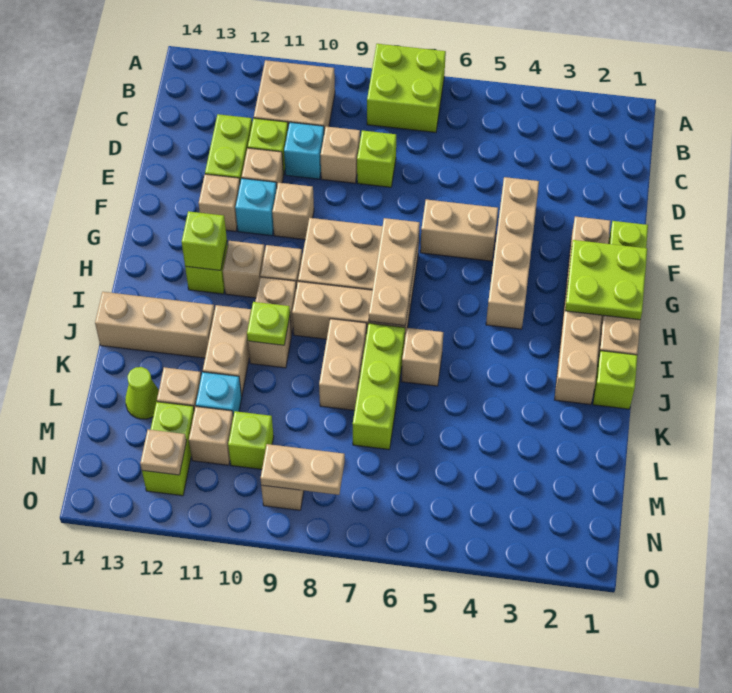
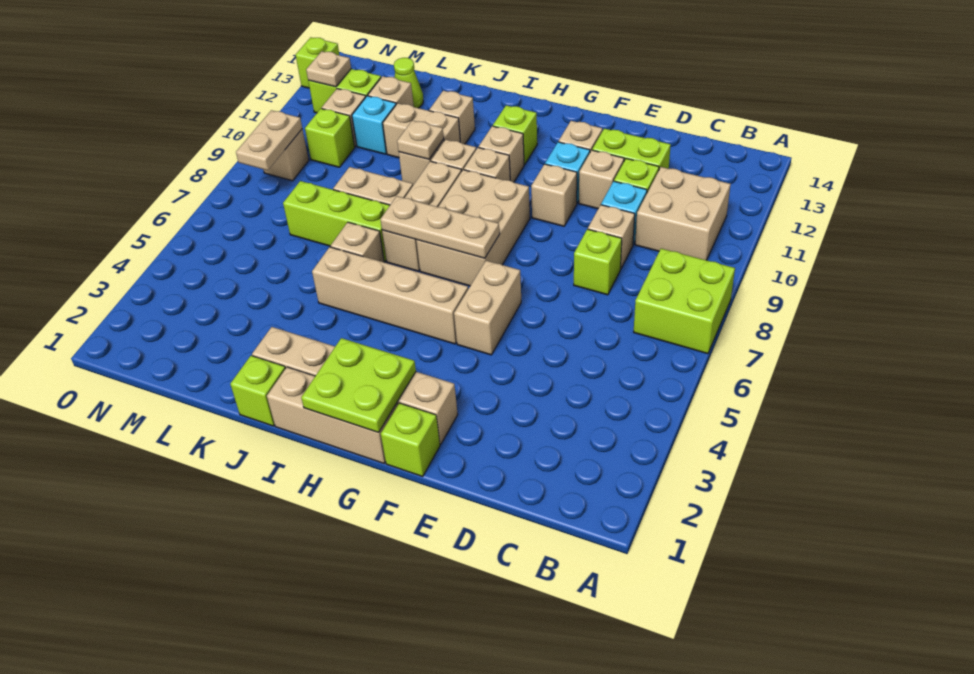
tan 1x4 brick [486,177,539,329] -> tan 1x4 brick moved to [312,247,468,344]
lime 1x1 brick [182,211,227,270] -> lime 1x1 brick moved to [296,37,339,88]
lime 1x1 plate [247,302,290,345] -> tan 1x1 plate [397,120,444,159]
tan 1x3 brick [95,292,215,358] -> tan 1x1 brick [429,91,475,144]

